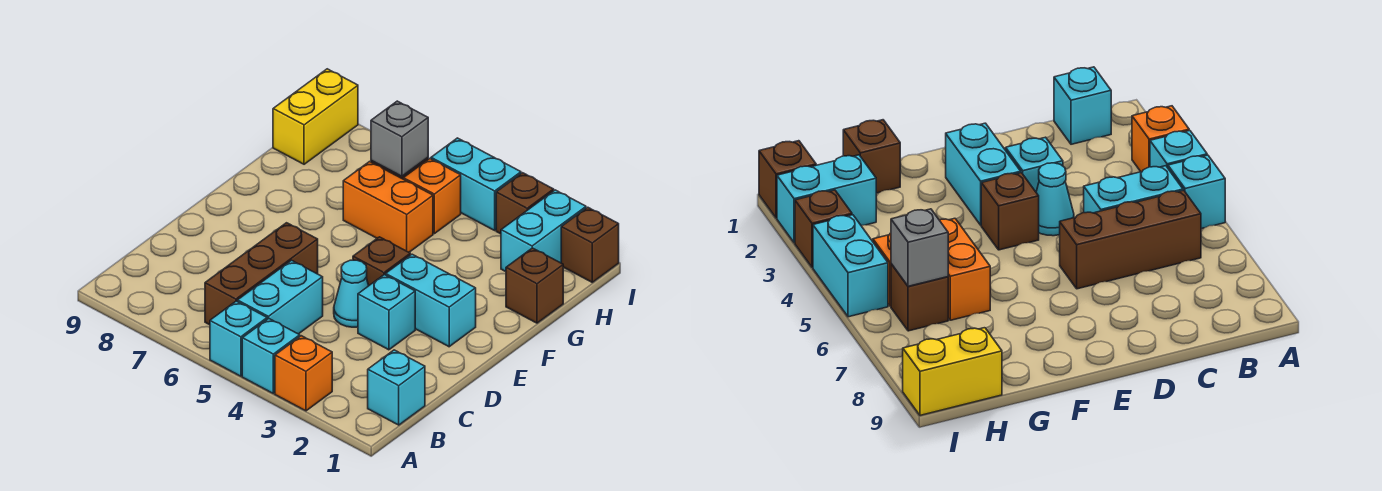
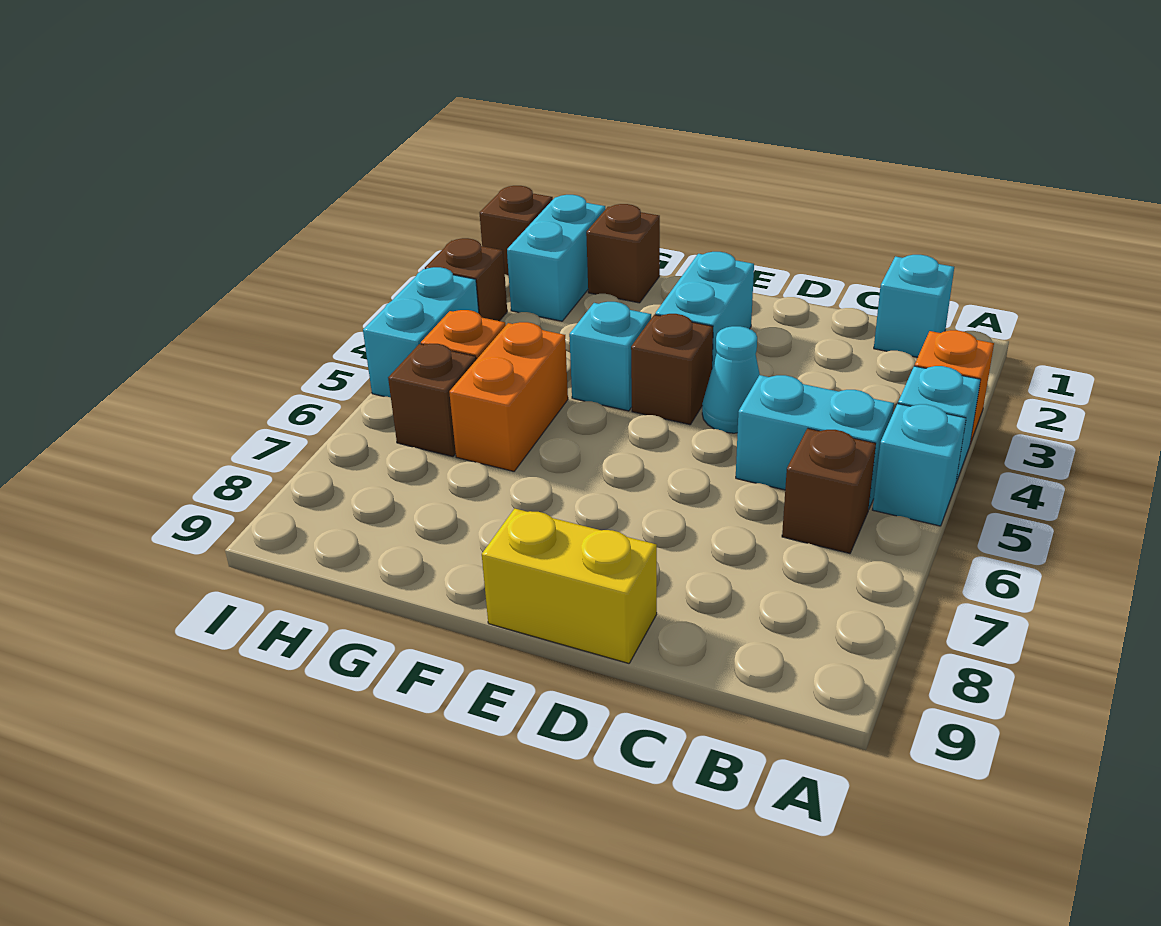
brown 1x3 brick [205,223,318,325] -> brown 1x1 brick [782,428,876,553]
cyan 1x1 brick [358,275,415,350] -> cyan 1x1 brick moved to [569,302,651,411]
cyan 1x2 brick [501,190,586,272] -> cyan 1x2 brick turned to [507,195,605,321]
grey 1x1 brick [371,101,428,176] -> none
yellow 1x2 brick [273,69,358,164] -> yellow 1x2 brick moved to [482,509,657,663]

